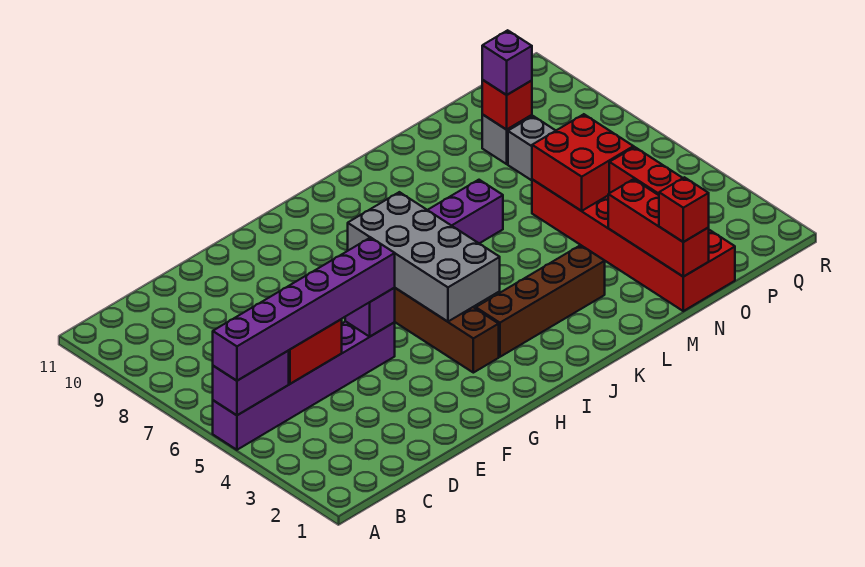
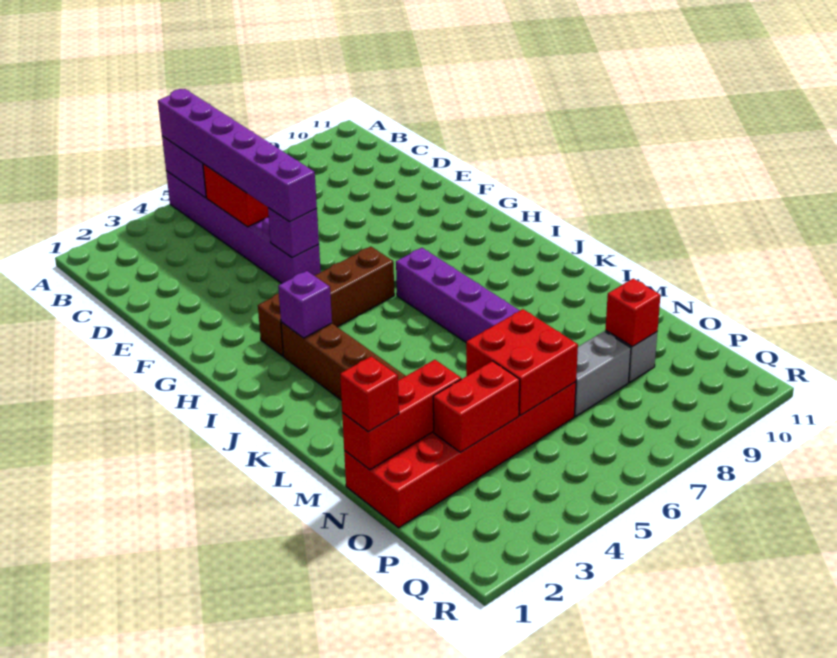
grey 2x4 brick [348,192,500,322] -> none
purple 1x1 brick [482,30,532,95] -> purple 1x1 brick moved to [278,271,332,338]

